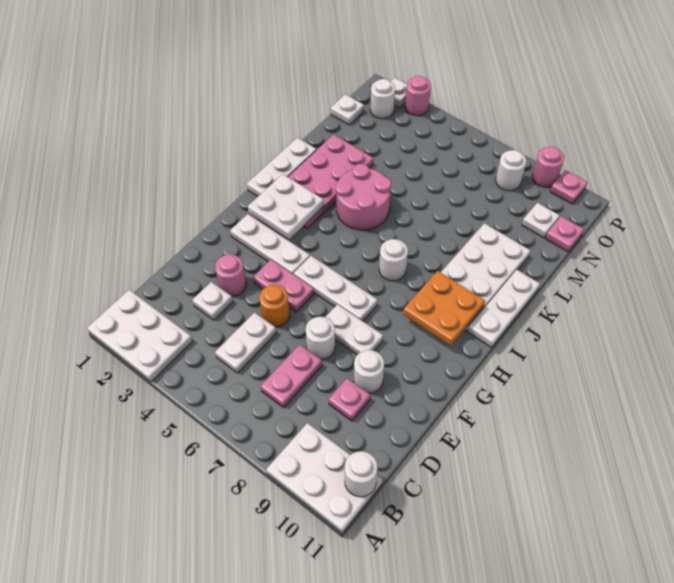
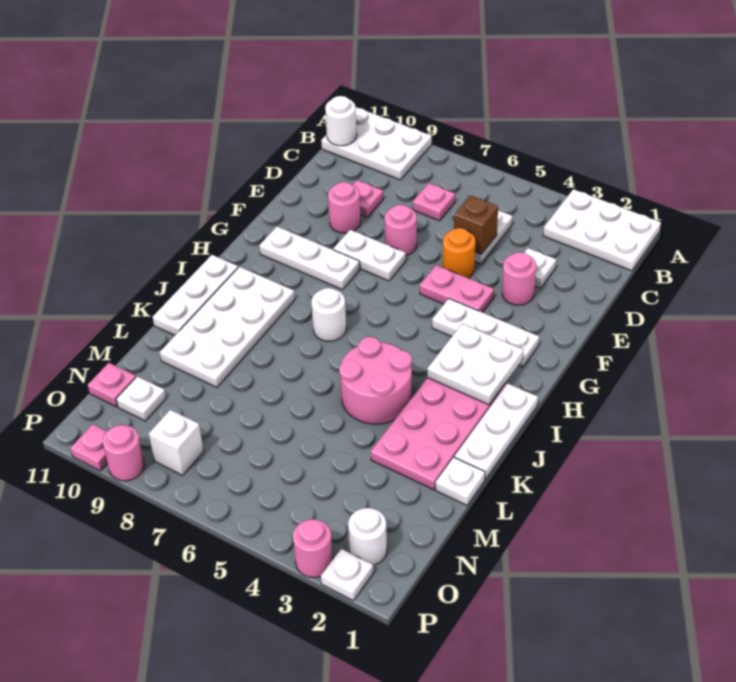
pink 1x2 plate [261,345,322,408] -> pink 1x1 plate [413,183,455,221]
none -> brown 1x1 brick [454,195,498,254]
white 1x1 round brick [306,317,335,359] -> pink 1x1 round brick [385,205,417,256]
white 1x1 round brick [354,350,384,393] -> pink 1x1 round brick [328,182,361,233]
white 1x3 plate [294,256,377,321] -> white 1x3 plate moved to [259,227,360,290]
orange 2x2 plate [403,271,485,346] -> none
white 1x1 plate [331,94,364,125] -> white 1x1 plate moved to [436,457,485,505]
white 1x1 round brick [496,150,526,191] -> white 1x1 brick [149,410,204,475]

